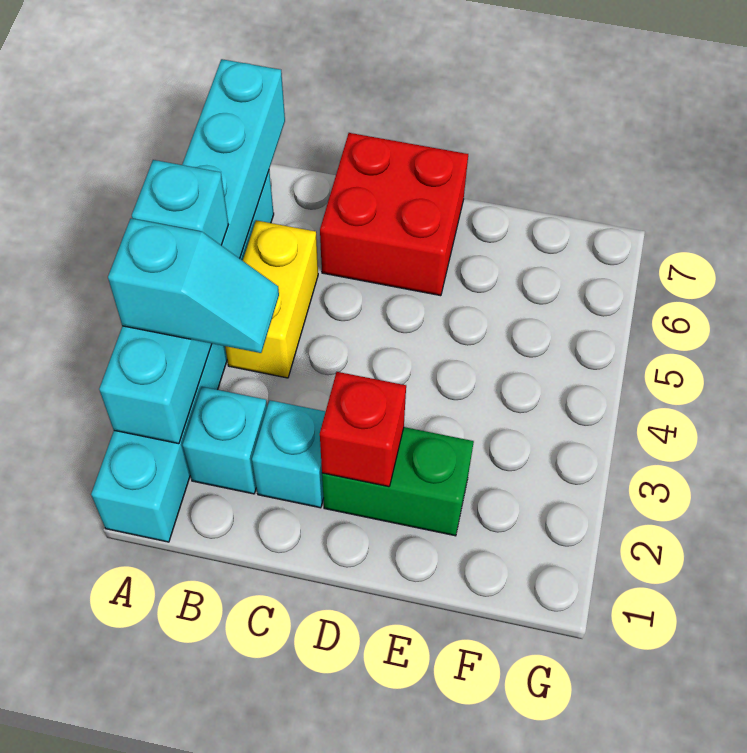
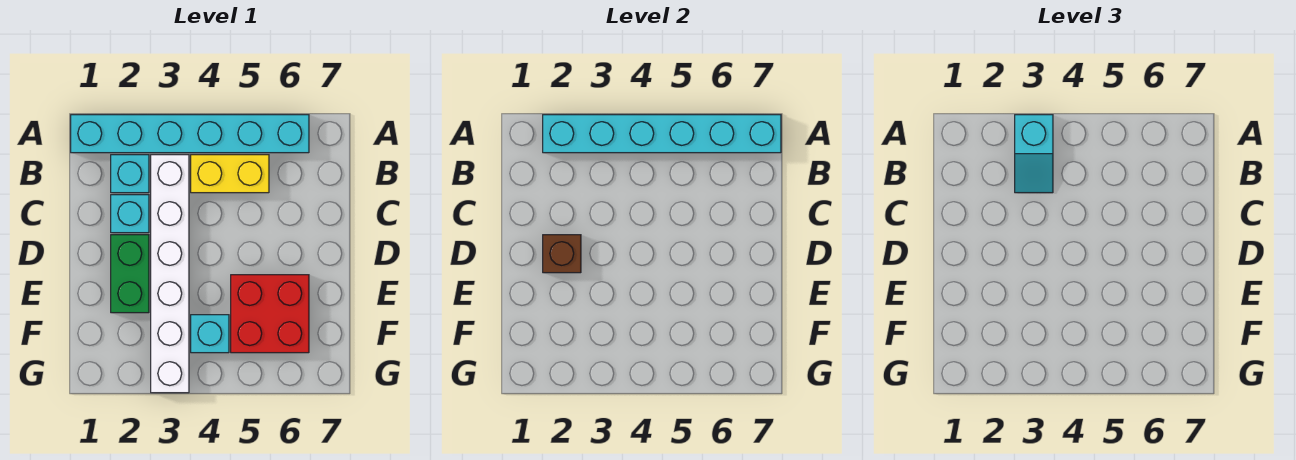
cyan 1x1 brick [132,160,229,245] -> cyan 1x1 brick moved to [191,315,229,353]
none -> white 1x6 brick [151,155,189,393]
red 2x2 brick [320,133,468,296] -> red 2x2 brick moved to [231,275,309,353]
red 1x1 brick [320,372,406,487] -> brown 1x1 brick [543,235,581,273]

